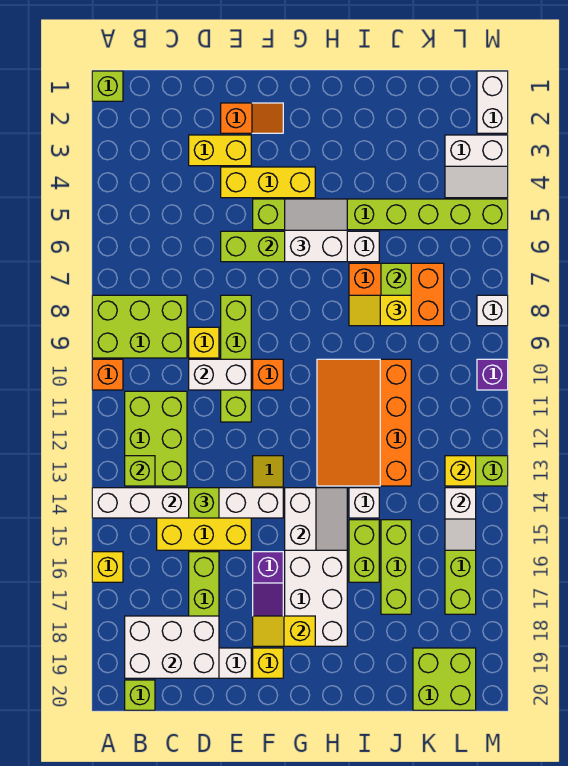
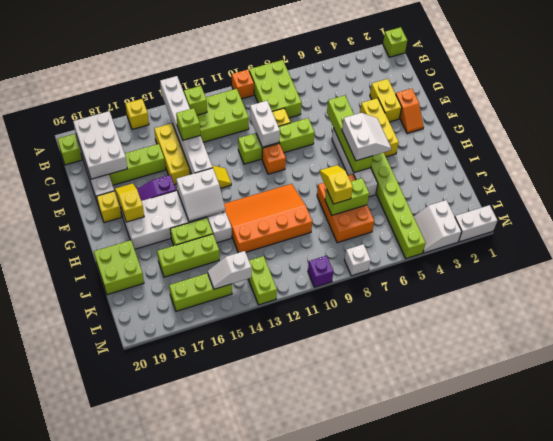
lime 2x2 brick [413,648,476,710] -> lime 2x2 brick moved to [94,240,144,295]
yellow 1x1 brick [445,456,476,486] -> none

